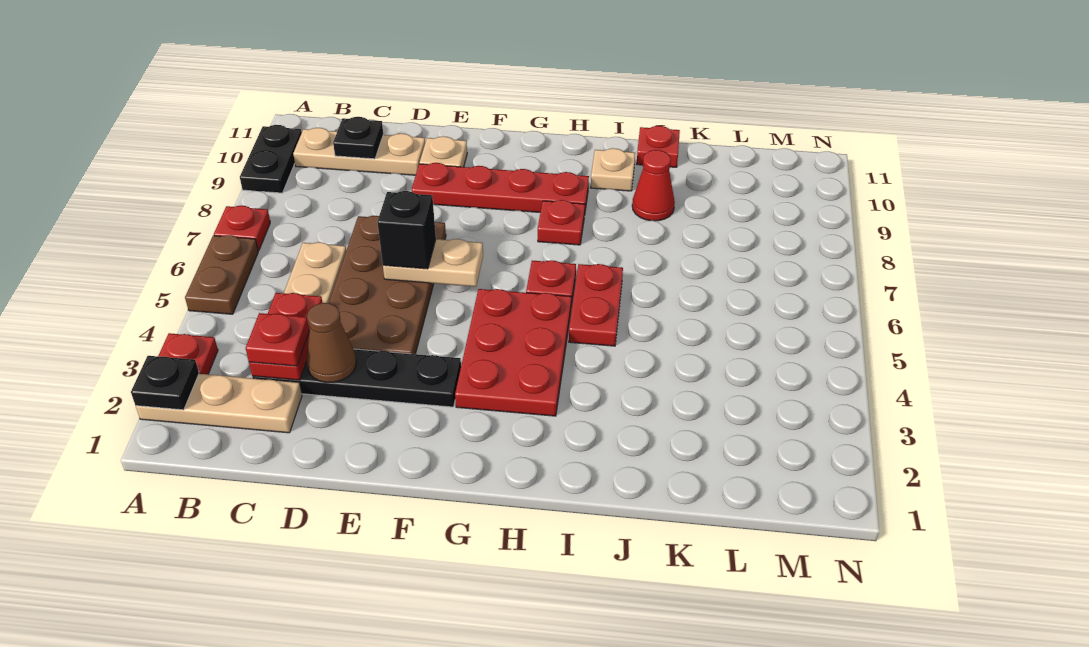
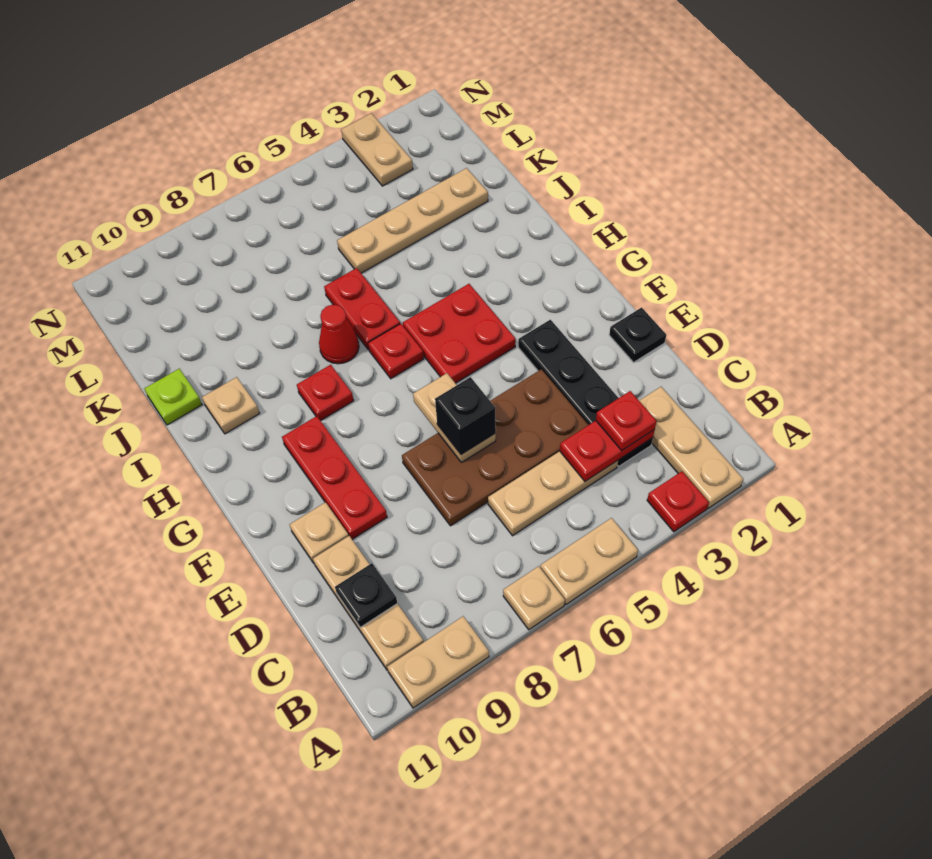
black 1x1 plate [131,356,199,410] -> black 1x1 plate moved to [609,308,666,362]
brown 1x2 plate [185,235,258,314] -> tan 1x2 plate [540,518,638,604]
red 1x1 plate [214,206,270,251] -> tan 1x1 plate [503,566,565,630]
black 1x2 plate [240,125,302,193] -> tan 1x2 plate [387,616,489,708]
brown 1x1 cone [306,303,356,382] -> none
red 1x4 plate [411,163,589,212] -> red 1x3 plate [282,416,387,539]
red 2x3 plate [455,289,571,416] -> red 2x2 plate [403,284,516,383]
red 1x2 plate [569,264,623,346] -> red 1x2 plate turned to [324,268,400,350]
red 1x1 cone [632,150,675,221] -> red 1x1 cone moved to [319,305,359,364]
red 1x1 plate [637,126,680,167] -> lime 1x1 plate [144,369,202,425]
none -> tan 1x4 plate [337,168,488,273]
none -> tan 1x2 plate [341,113,413,186]

